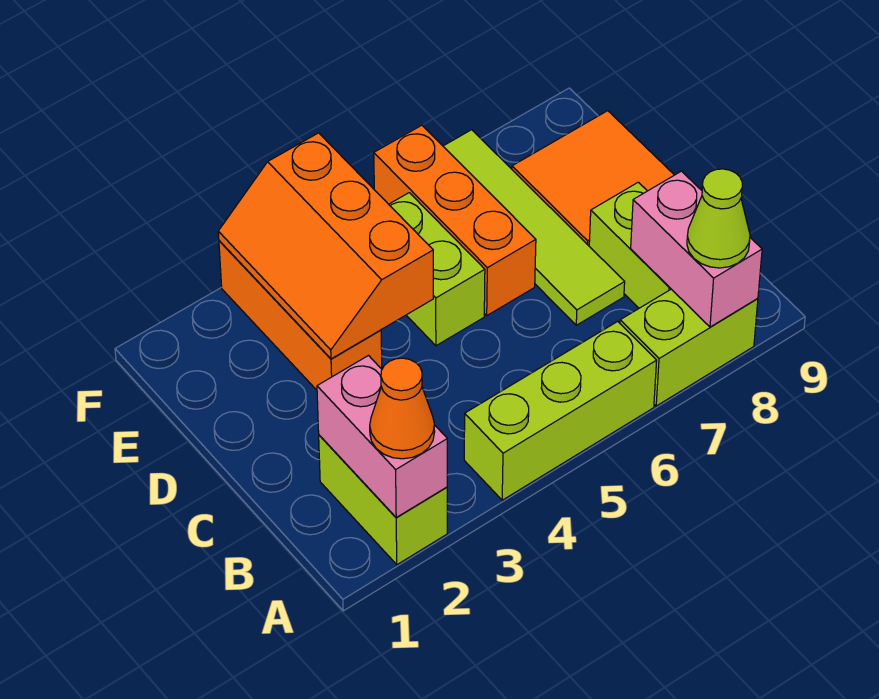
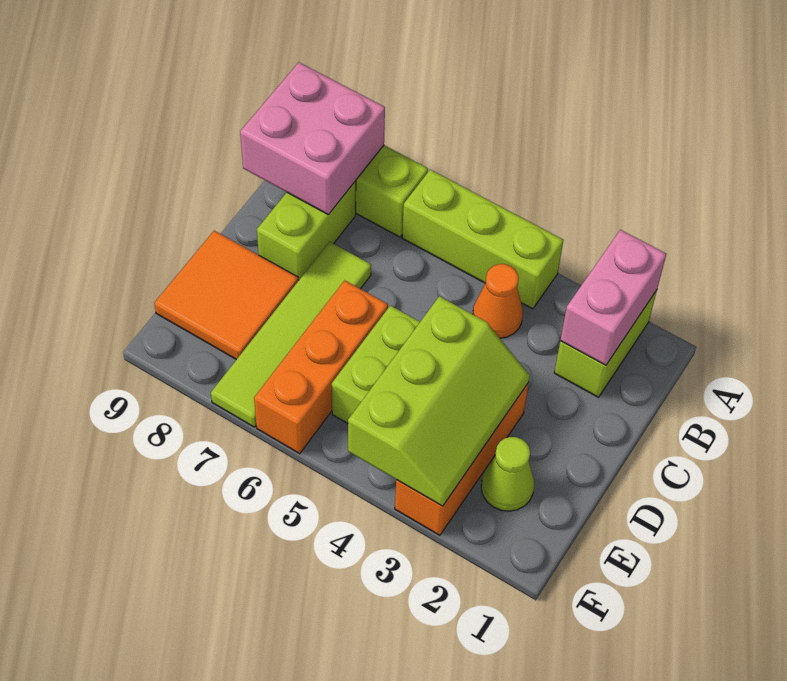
orange 1x1 cone [370,358,435,459] -> orange 1x1 cone moved to [473,264,523,338]
pink 1x2 brick [631,171,762,327] -> pink 2x2 brick [240,62,385,215]
lime 1x1 cone [687,169,750,268] -> lime 1x1 cone moved to [481,437,534,511]
orange 2x3 slope [218,133,433,359] -> lime 2x3 slope [348,296,530,506]

